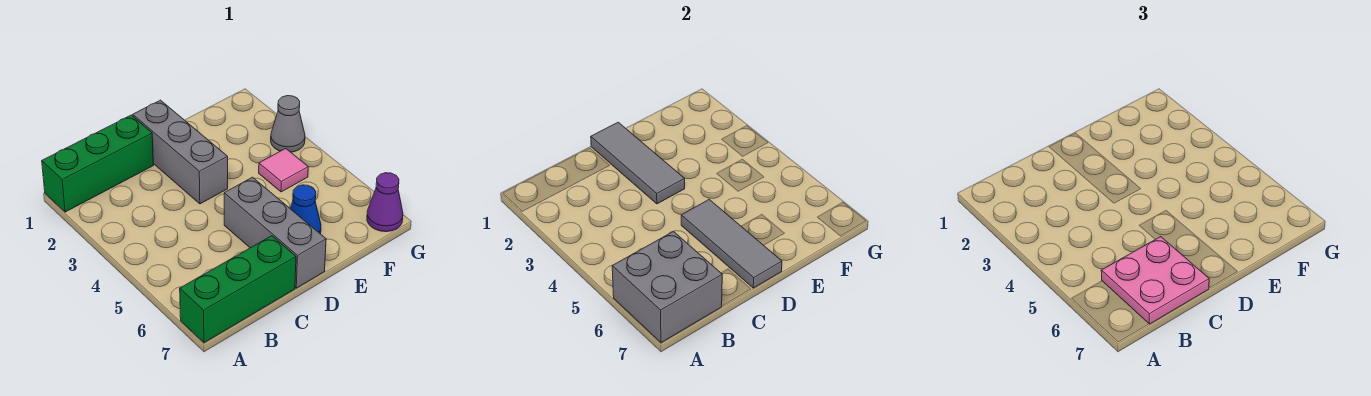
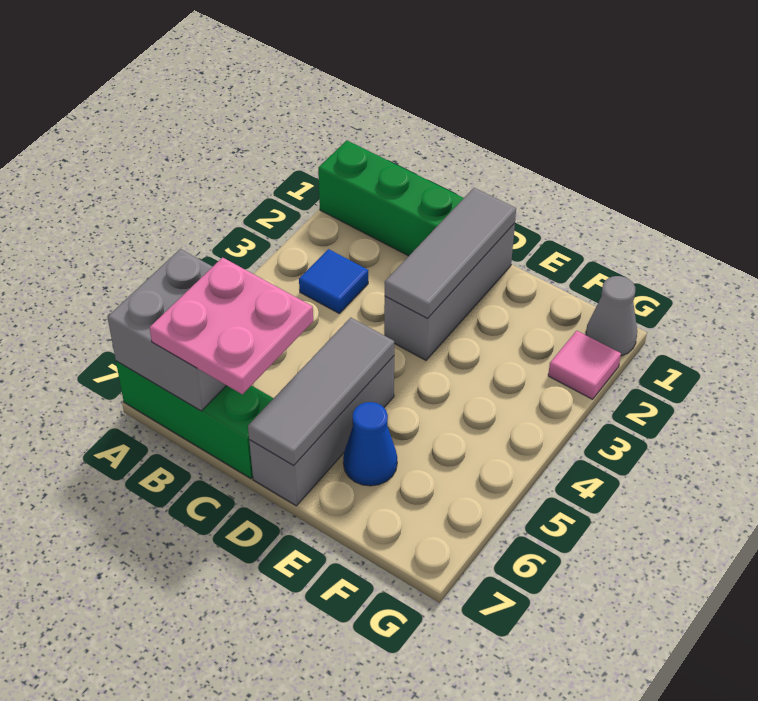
none -> blue 1x1 tile [299,249,368,313]
pink 1x1 tile [259,148,308,192] -> pink 1x1 tile moved to [548,331,621,399]
grey 1x1 cone [271,96,305,152] -> grey 1x1 cone moved to [586,276,637,356]
purple 1x1 cone [367,173,403,232] -> none

